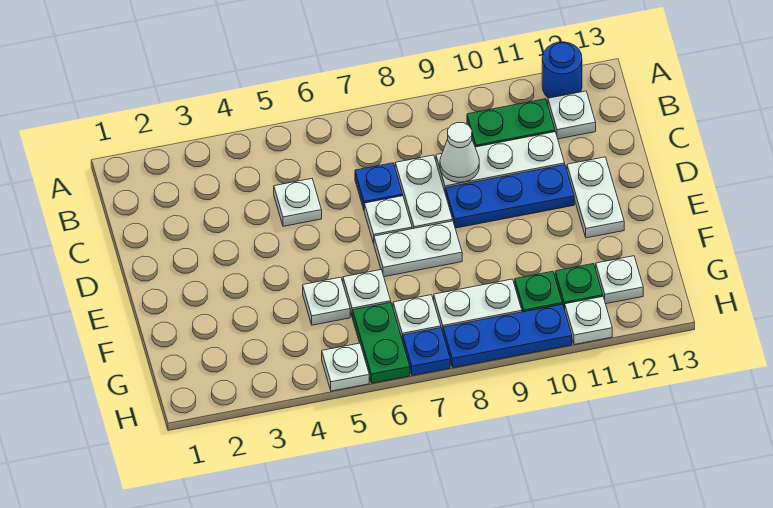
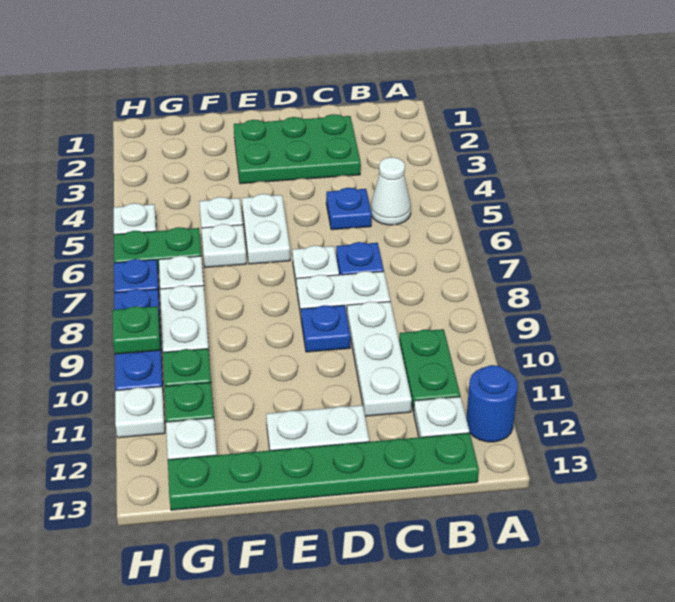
none -> green 1x6 plate [168,433,479,510]
none -> green 2x3 plate [234,114,361,184]
white 1x1 plate [274,179,322,226] -> blue 1x1 plate [326,188,372,230]
white 1x1 cone [440,123,479,182] -> white 1x1 cone moved to [371,157,411,225]
blue 1x3 plate [445,165,574,228] -> blue 1x1 plate [301,305,350,352]
white 1x2 plate [374,221,462,277] -> white 1x2 plate moved to [242,194,290,264]
none -> green 1x1 plate [113,306,161,354]

